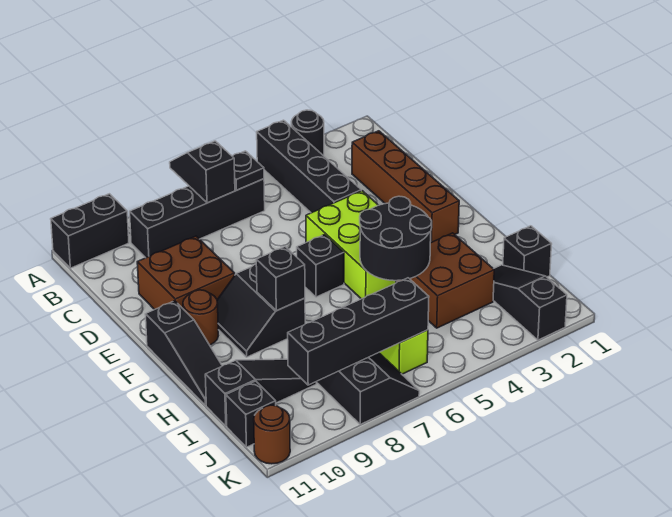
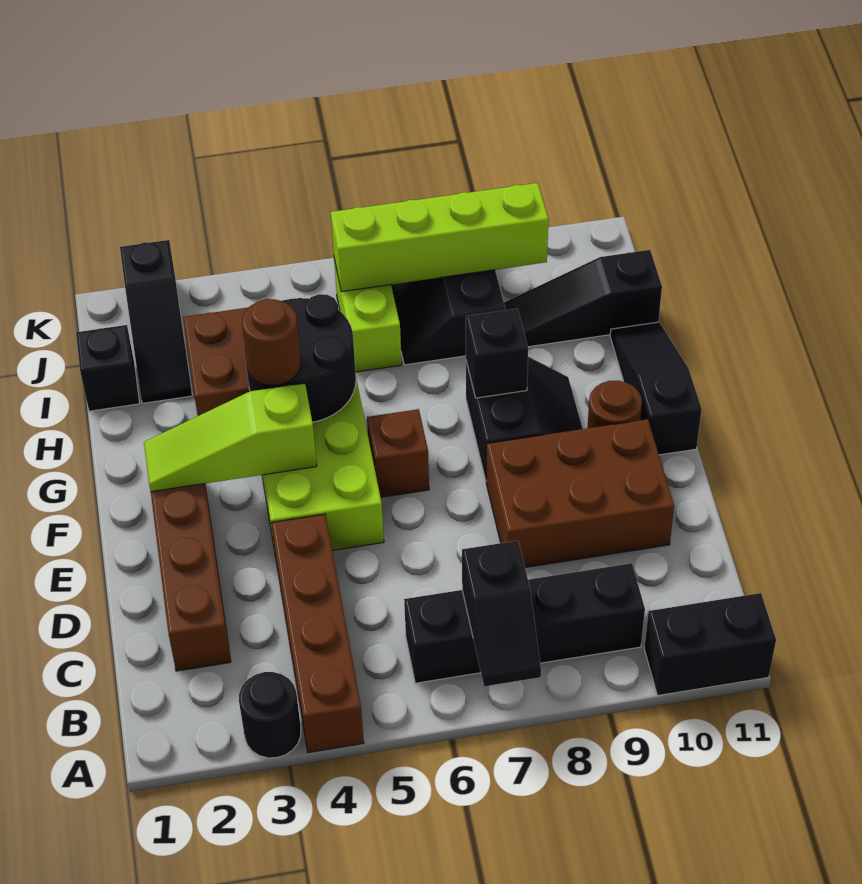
black 1x4 brick [257,120,361,213] -> brown 1x4 brick [271,514,364,753]
black 1x1 plate [232,151,264,190] -> none
brown 2x2 brick [137,236,235,310] -> brown 2x3 brick [486,419,674,567]
none -> lime 1x3 slope [144,383,317,492]
black 1x1 brick [297,235,344,297] -> brown 1x1 brick [367,409,429,497]
black 1x4 brick [288,278,429,385] -> lime 1x4 brick [331,183,549,292]
black 1x1 brick [226,381,276,447] -> none
brown 1x1 round brick [254,405,290,464] -> brown 1x1 round brick moved to [242,299,301,385]

